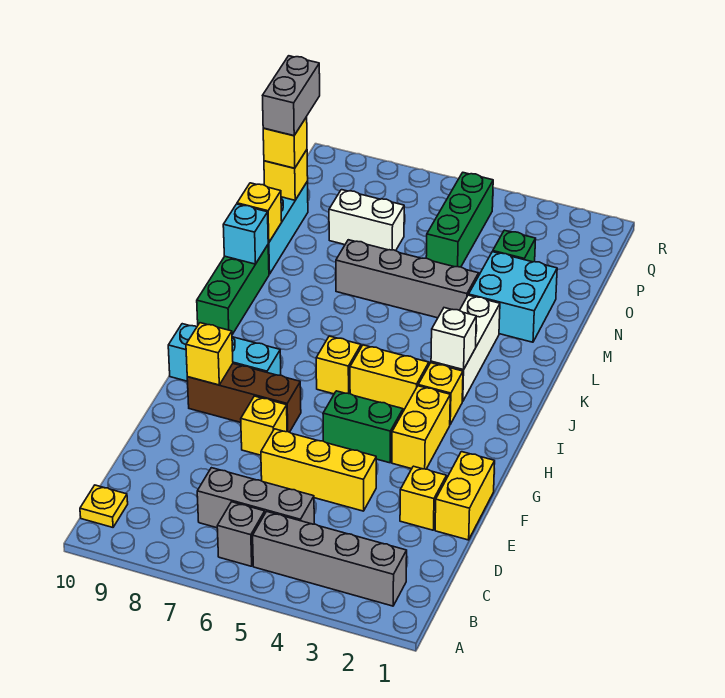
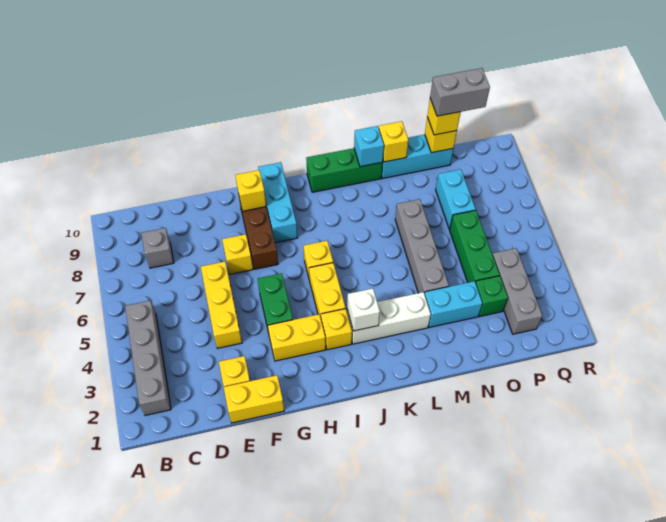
grey 1x1 brick [217,502,265,566] -> grey 1x1 brick moved to [141,228,174,268]
yellow 1x1 plate [80,485,128,527] -> none
grey 1x3 brick [197,468,314,528] -> grey 1x3 brick moved to [493,248,542,334]
cyan 2x2 brick [469,252,557,342] -> cyan 1x2 brick [425,281,482,327]
green 1x3 brick [426,173,493,267] -> green 1x3 brick turned to [450,210,500,283]
white 1x2 brick [329,190,404,251] -> cyan 1x2 brick [436,169,476,229]

